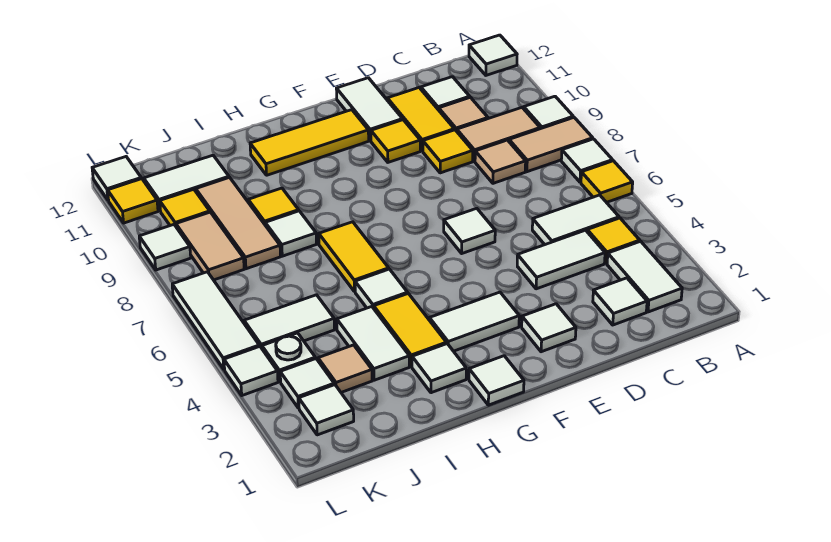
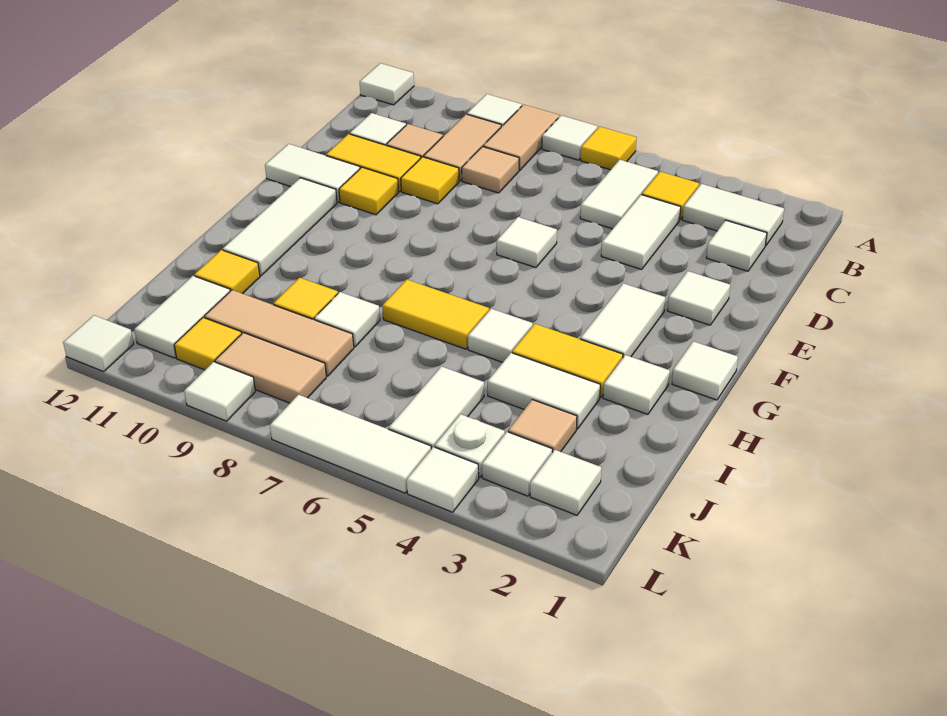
yellow 1x3 tile [250,110,369,175] -> white 1x3 tile [223,178,337,276]
yellow 1x1 tile [108,179,158,223] -> yellow 1x1 tile moved to [194,250,260,294]

